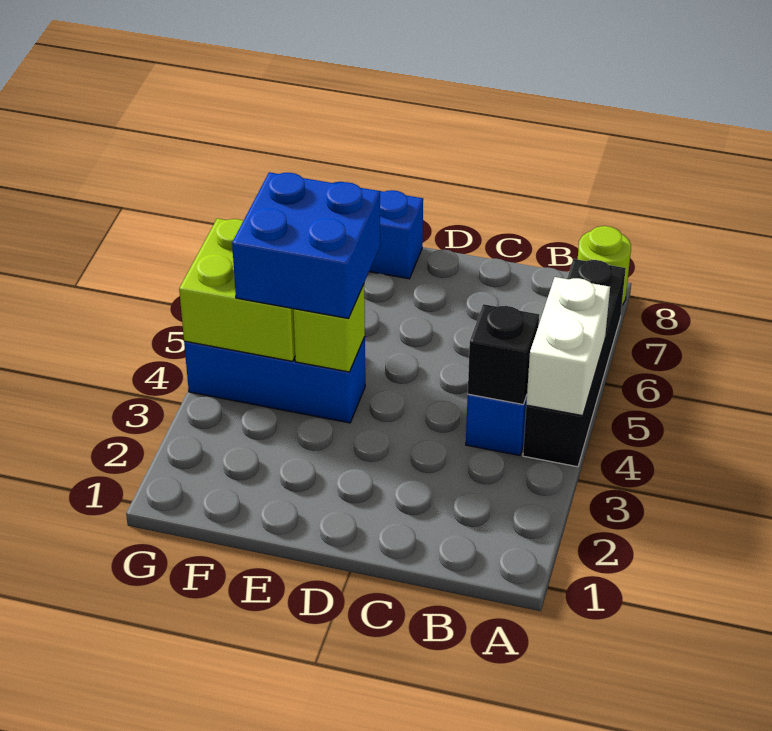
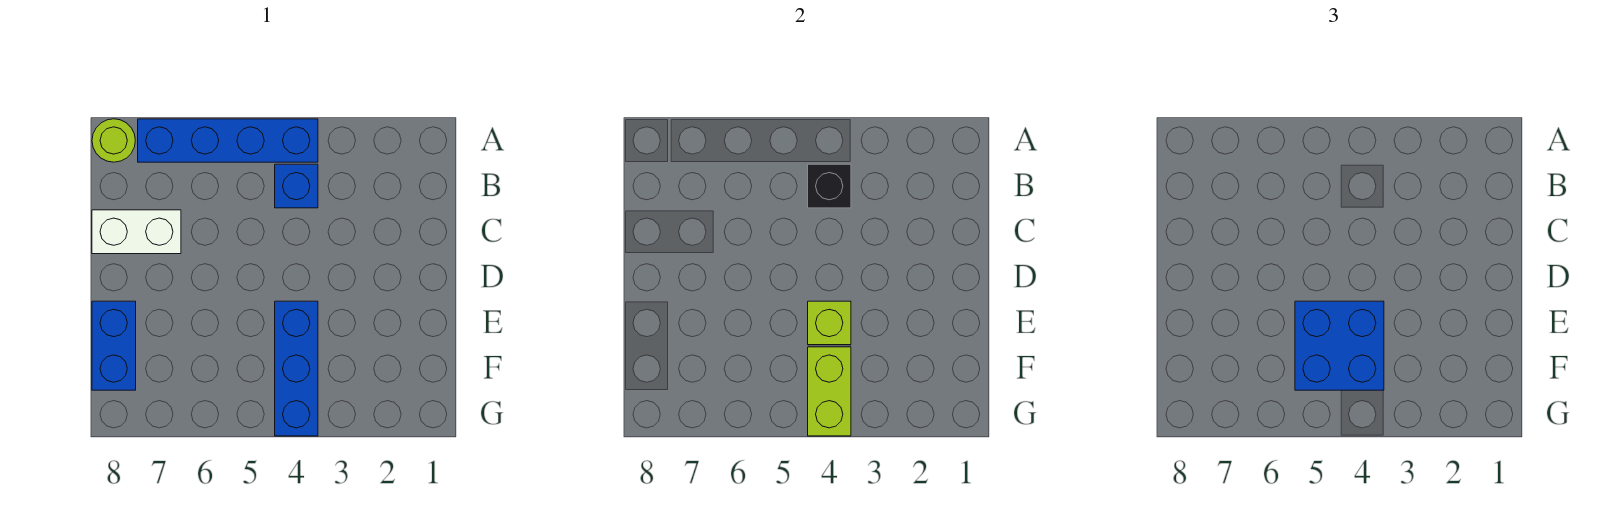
black 1x4 brick [523,259,626,467] -> blue 1x4 brick [138,119,318,162]
white 1x2 brick [526,277,610,416] -> white 1x2 brick moved to [92,210,181,254]
lime 2x2 brick [179,218,295,361] -> lime 1x2 brick [808,347,851,436]

